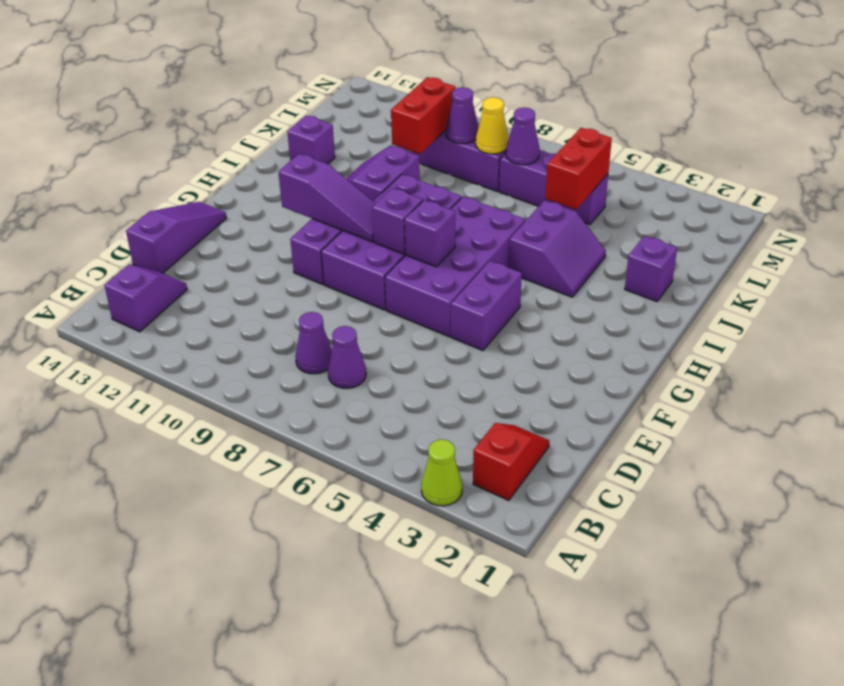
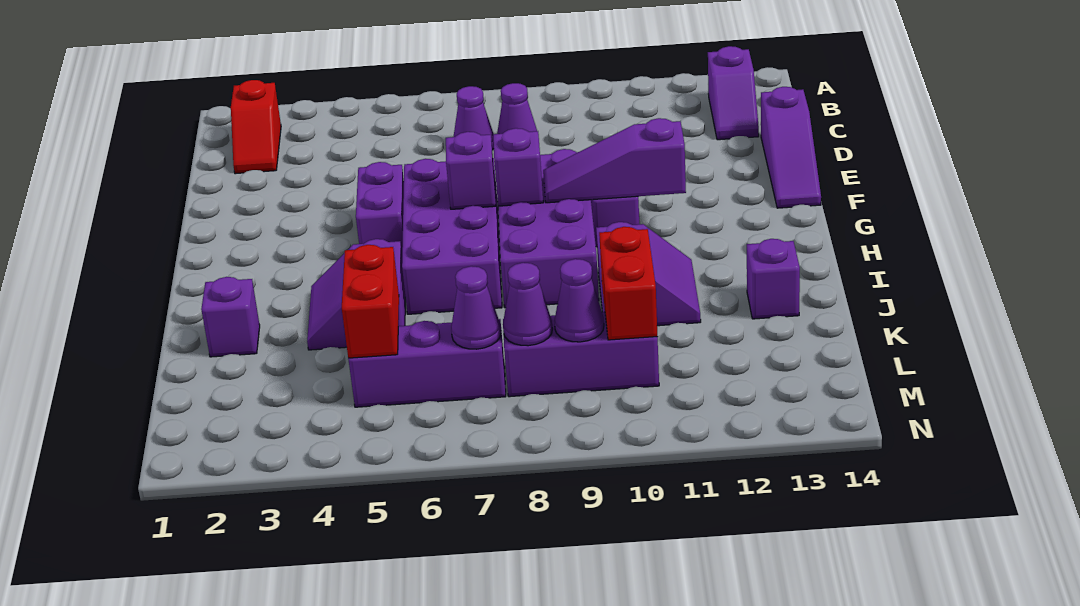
lime 1x1 cone [421,439,462,506] -> none
yellow 1x1 cone [476,97,509,154] -> purple 1x1 cone [503,263,552,346]

